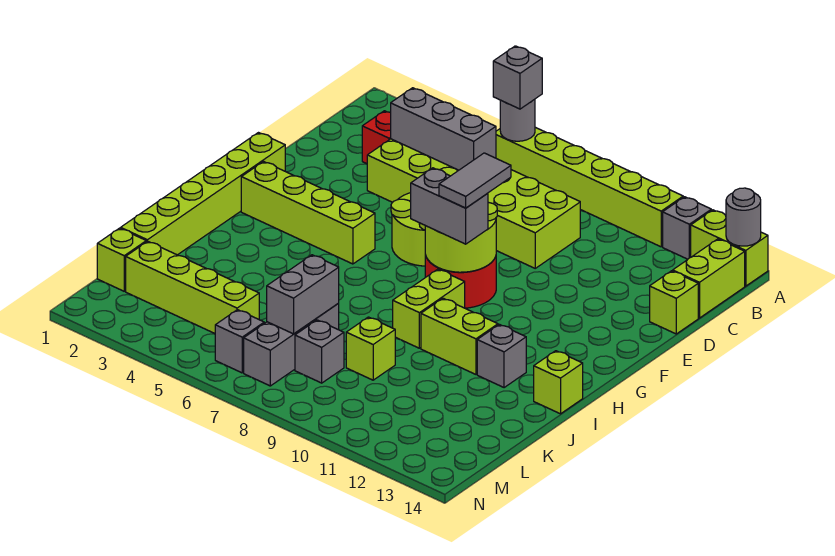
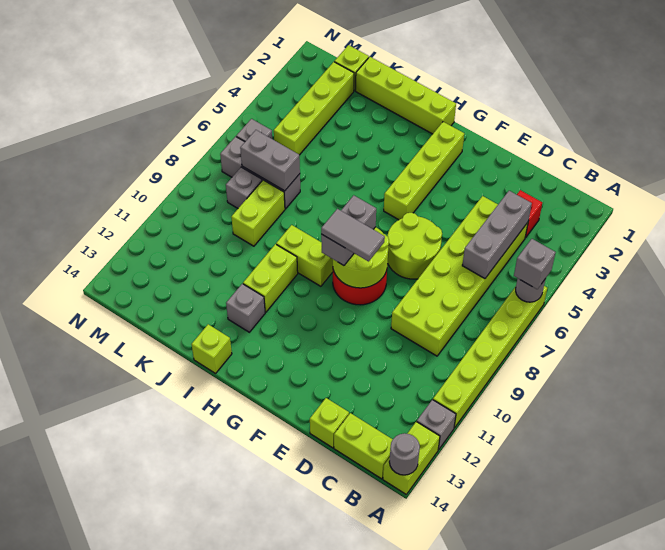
lime 1x6 brick [121,133,285,255] -> lime 1x4 brick [356,57,456,134]
lime 1x1 brick [346,317,395,380] -> lime 1x2 brick [231,180,285,246]

